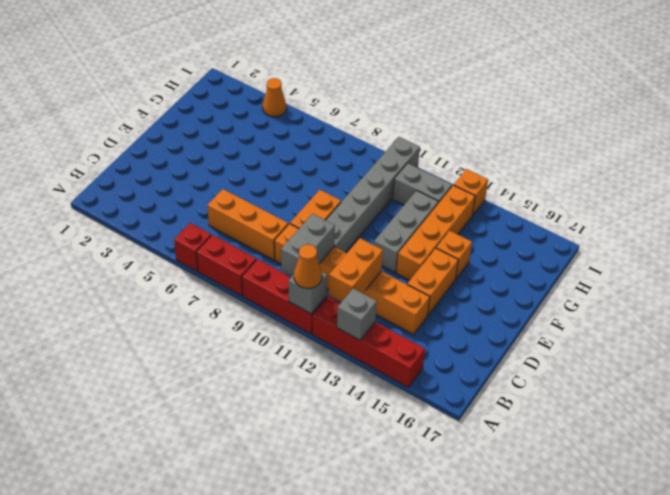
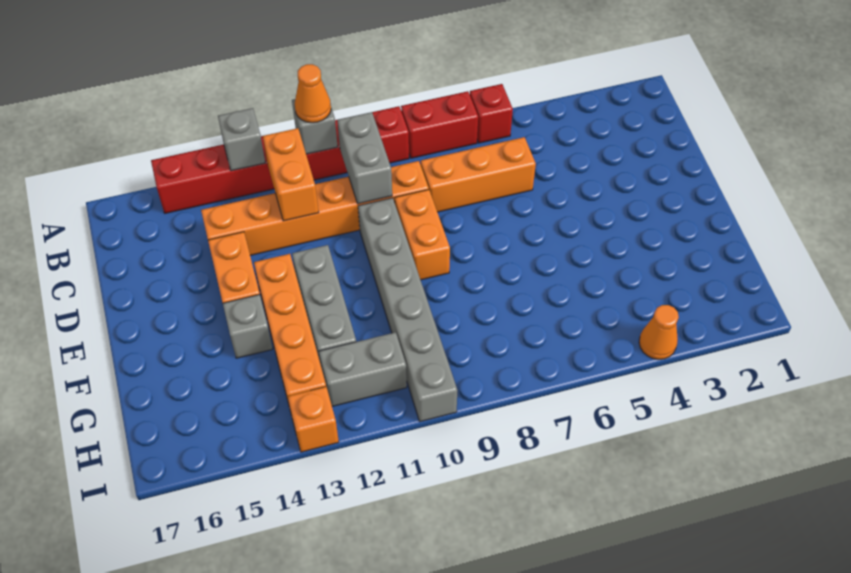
orange 1x1 brick [436,231,472,279] -> grey 1x1 brick [223,295,273,358]

